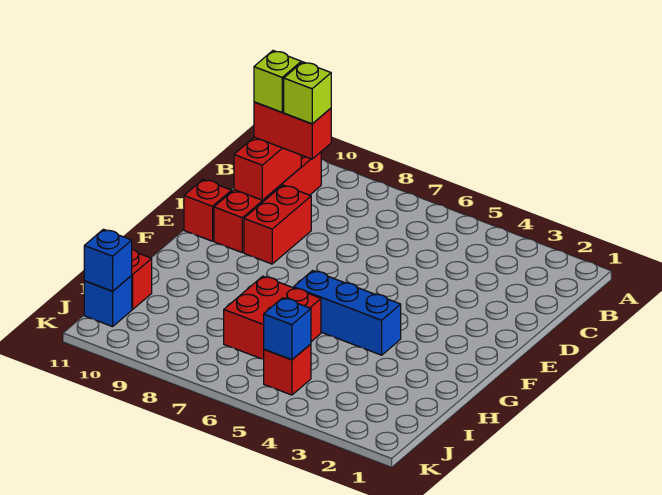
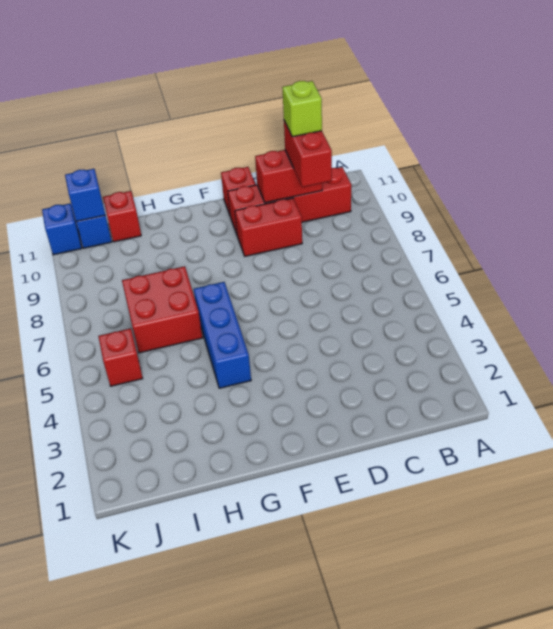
lime 1x1 brick [284,62,331,124] -> none
blue 1x1 brick [264,298,311,360] -> blue 1x1 brick moved to [42,203,82,255]

